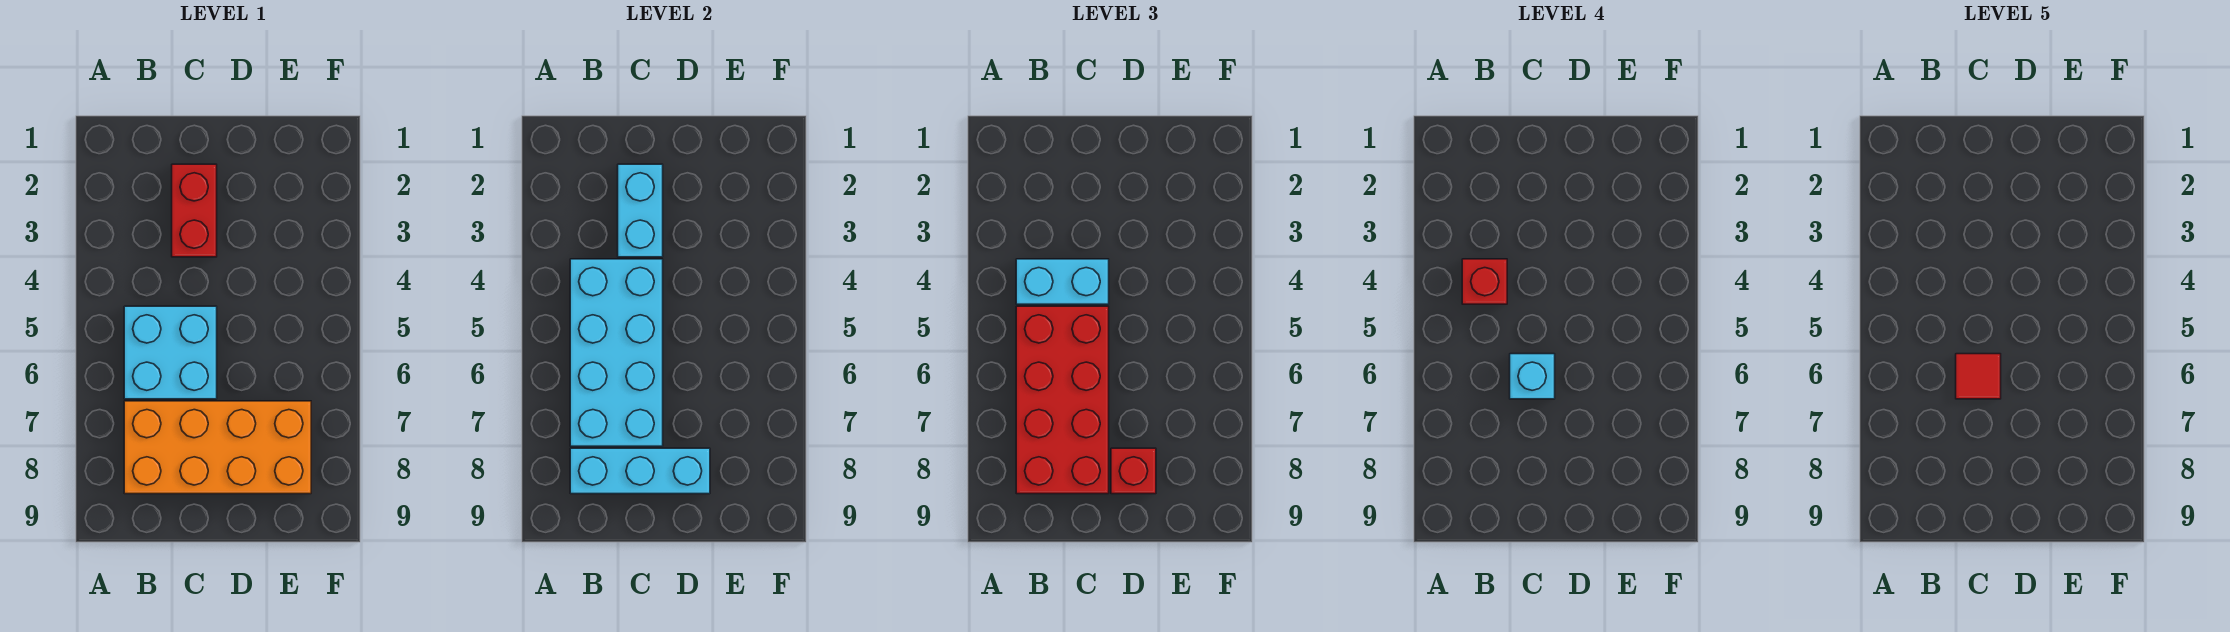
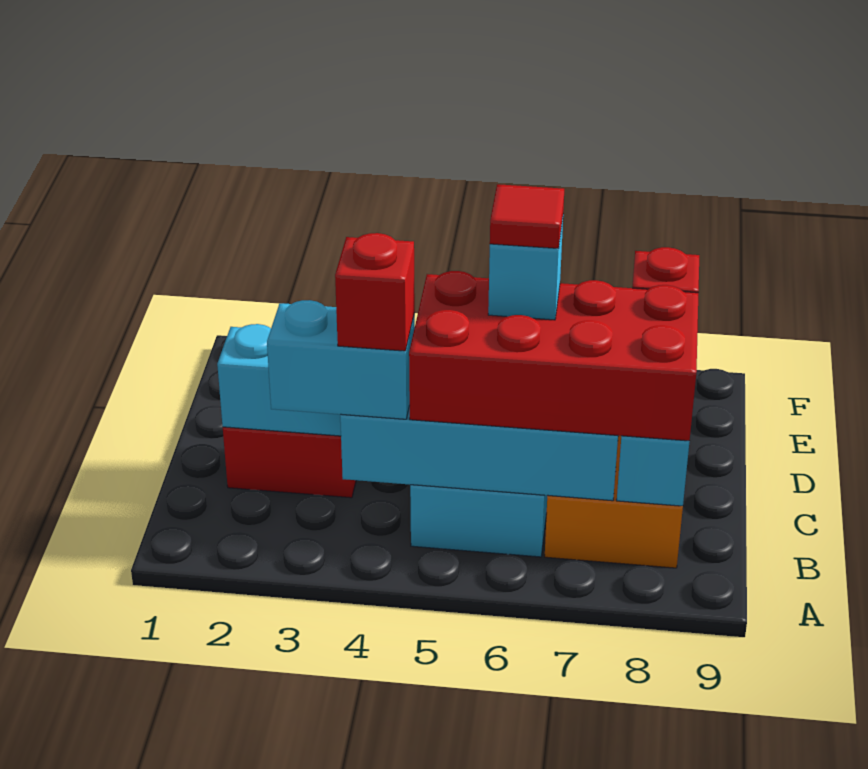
cyan 1x2 brick [1016,259,1109,304] -> cyan 1x2 brick turned to [267,300,415,419]

